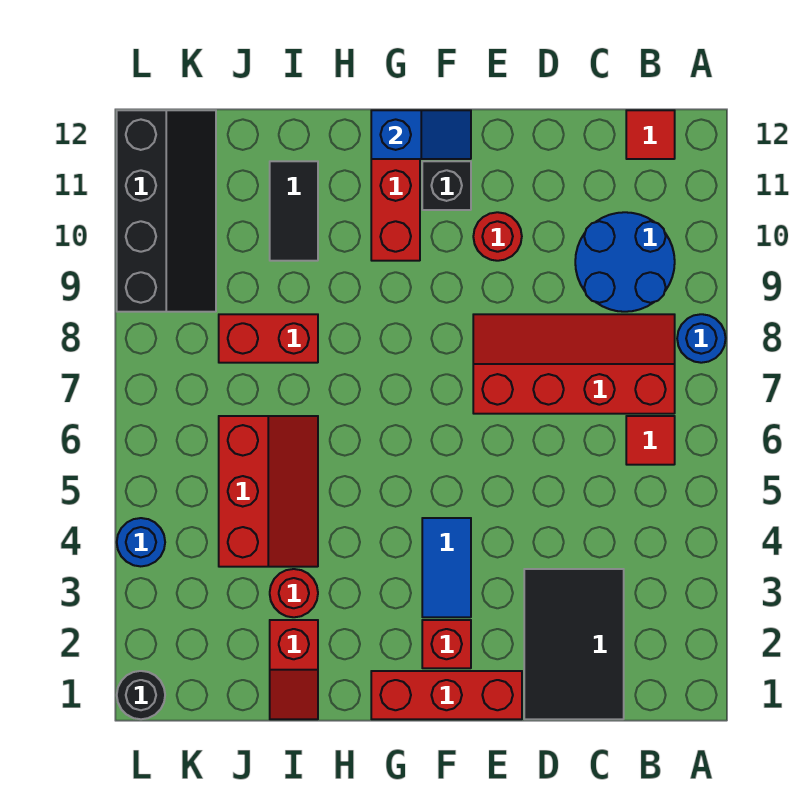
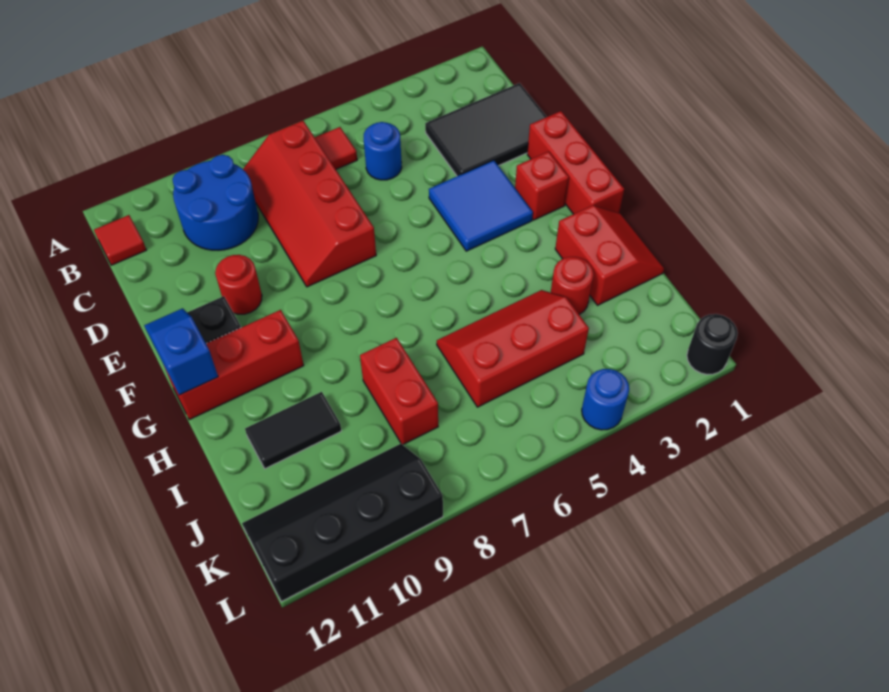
blue 1x1 round brick [677,314,726,363] -> blue 1x1 round brick moved to [364,122,402,180]
blue 1x2 tile [422,518,471,617] -> blue 2x2 tile [429,160,533,251]
red 1x2 slope [270,620,318,719] -> red 2x2 slope [555,205,664,305]

